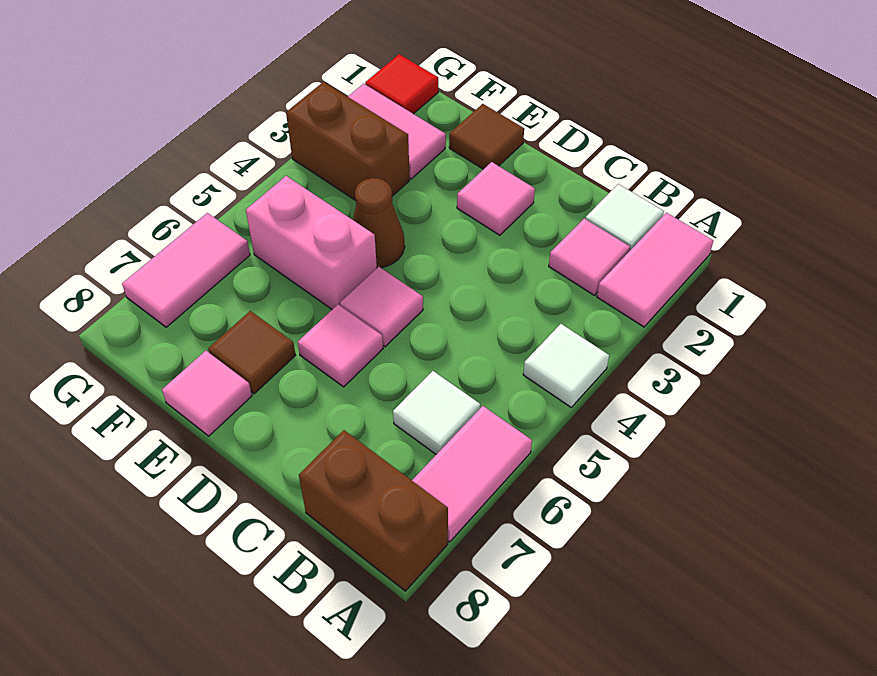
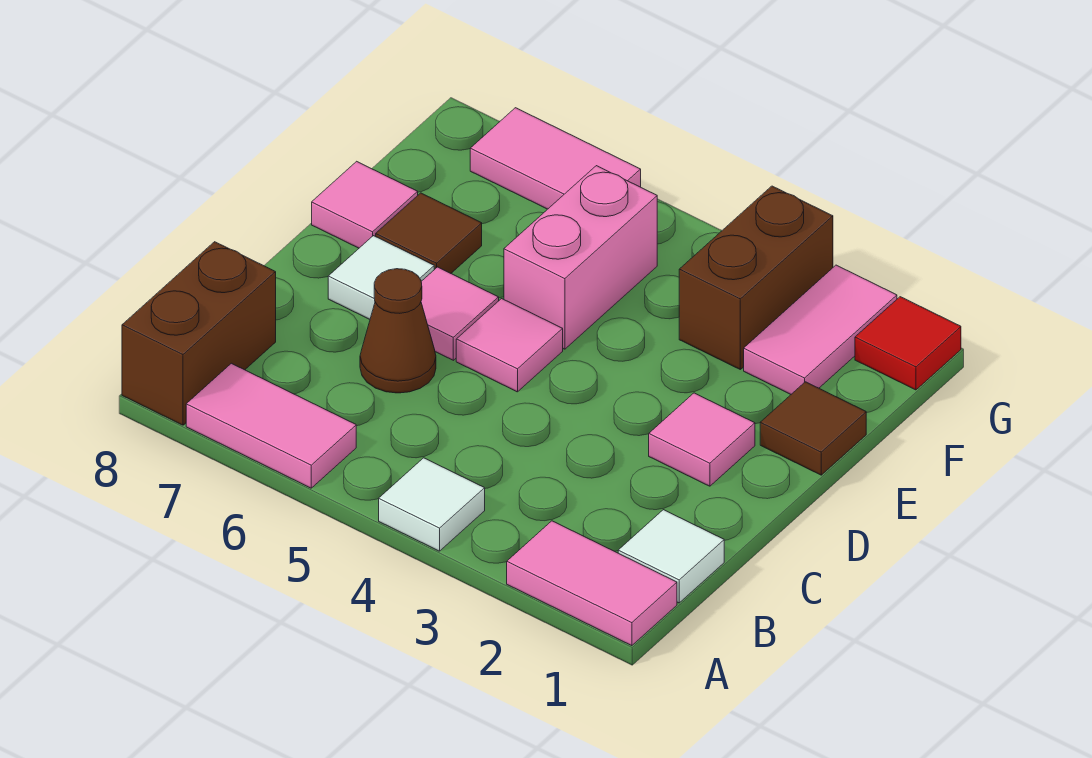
pink 1x1 tile [549,219,630,295] -> none
white 1x1 tile [393,371,480,454] -> white 1x1 tile moved to [328,236,434,319]
brown 1x1 cone [353,178,405,268] -> brown 1x1 cone moved to [360,269,436,393]

